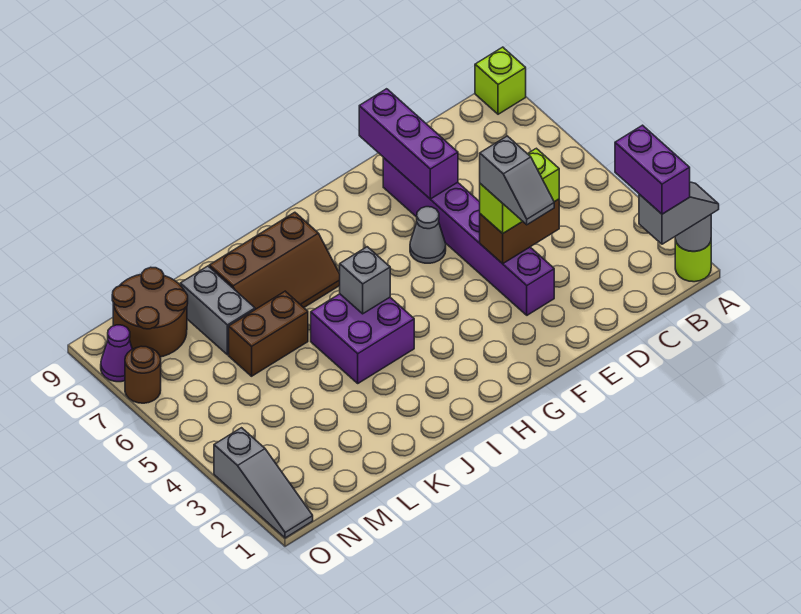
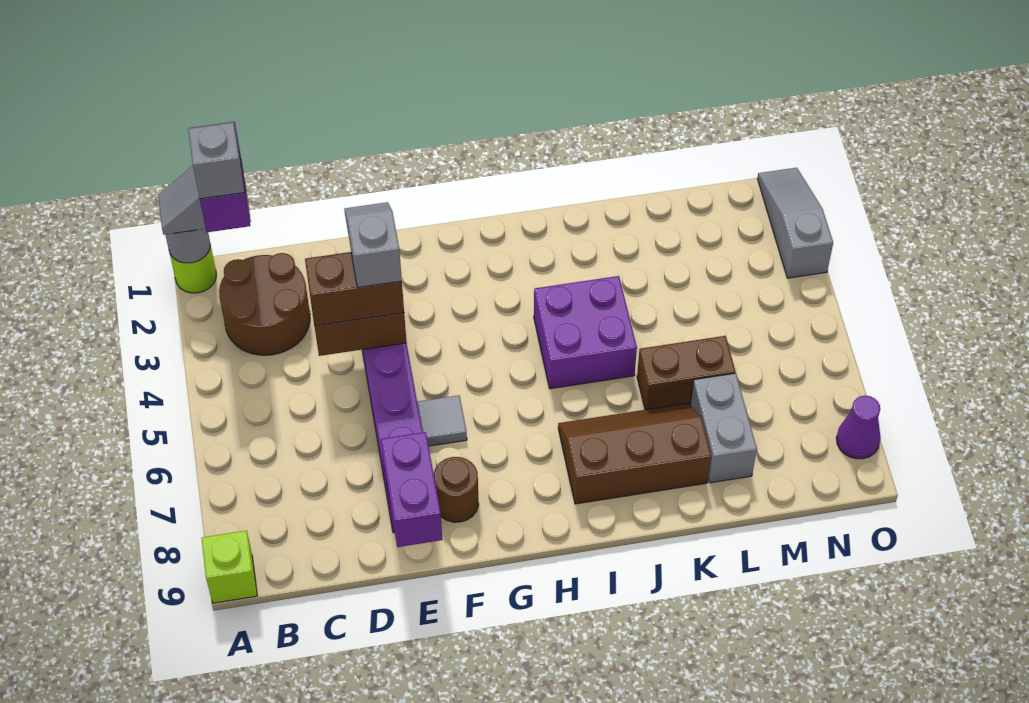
lime 1x2 brick [480,148,559,233] -> brown 1x2 brick [305,252,404,326]
purple 1x3 brick [359,89,458,199] -> purple 1x2 brick [381,432,442,547]
grey 1x1 cone [410,207,446,263] -> grey 1x1 tile [417,395,467,446]
grey 1x1 brick [340,247,390,314] -> grey 1x1 brick moved to [188,122,245,199]
brown 2x2 round brick [112,267,188,357] -> brown 2x2 round brick moved to [219,253,310,355]
brown 1x1 round brick [125,346,161,403] -> brown 1x1 round brick moved to [434,457,479,522]

